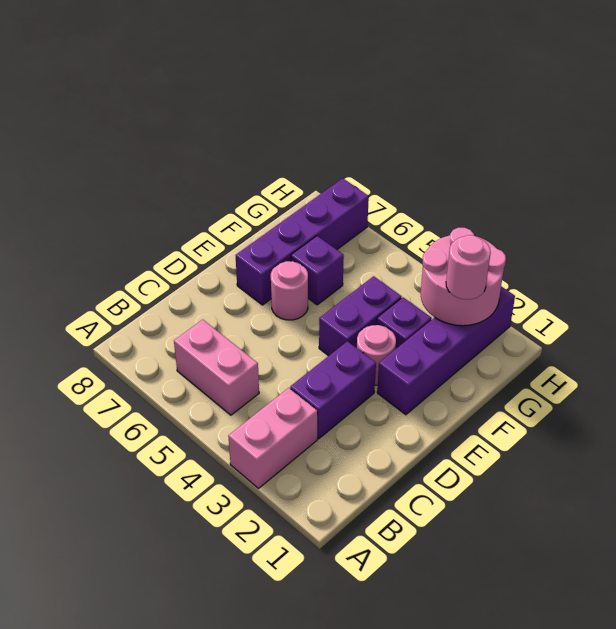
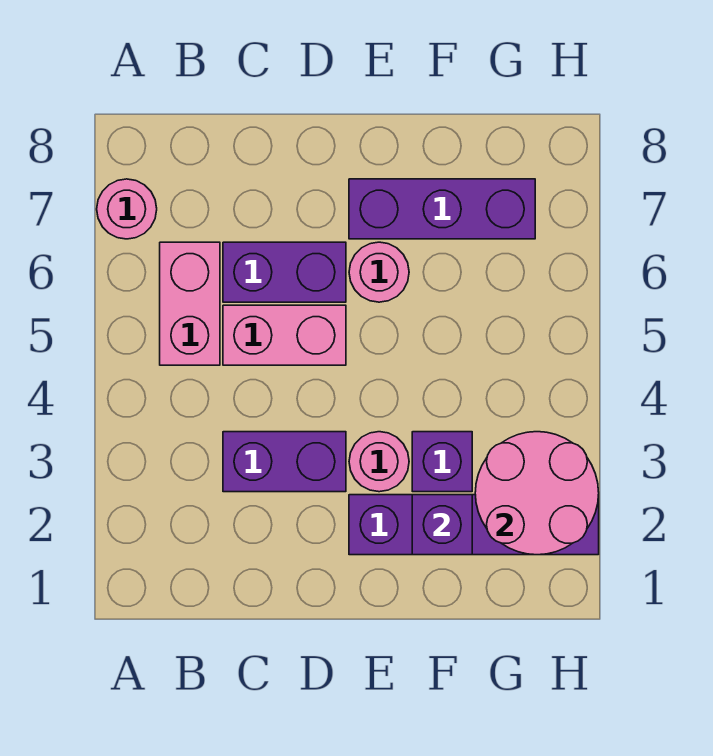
pink 1x2 brick [228,388,318,488] -> pink 1x2 brick moved to [223,305,346,365]
purple 1x2 brick [319,276,402,356] -> purple 1x2 brick moved to [223,242,346,302]
purple 1x4 brick [236,178,369,305] -> purple 1x3 brick [349,179,535,239]
purple 1x1 brick [291,236,344,305] -> purple 1x1 brick moved to [412,495,472,555]
pink 1x1 round brick [446,235,491,299] -> pink 1x1 round brick moved to [97,179,157,239]

